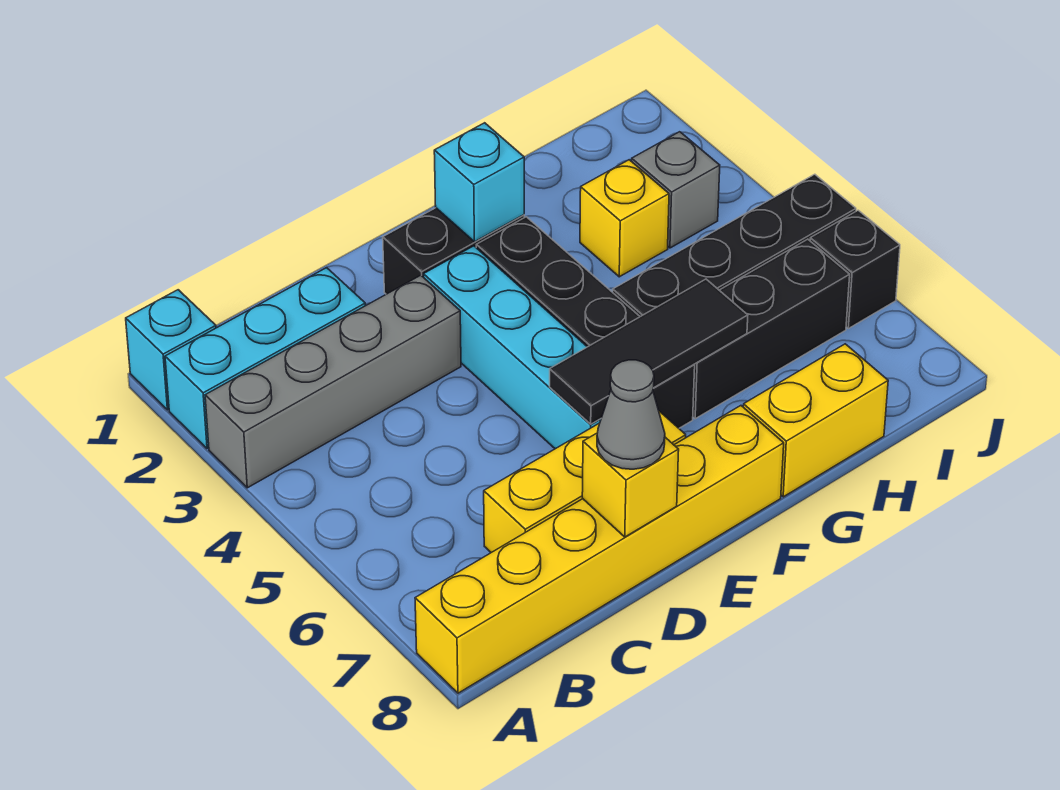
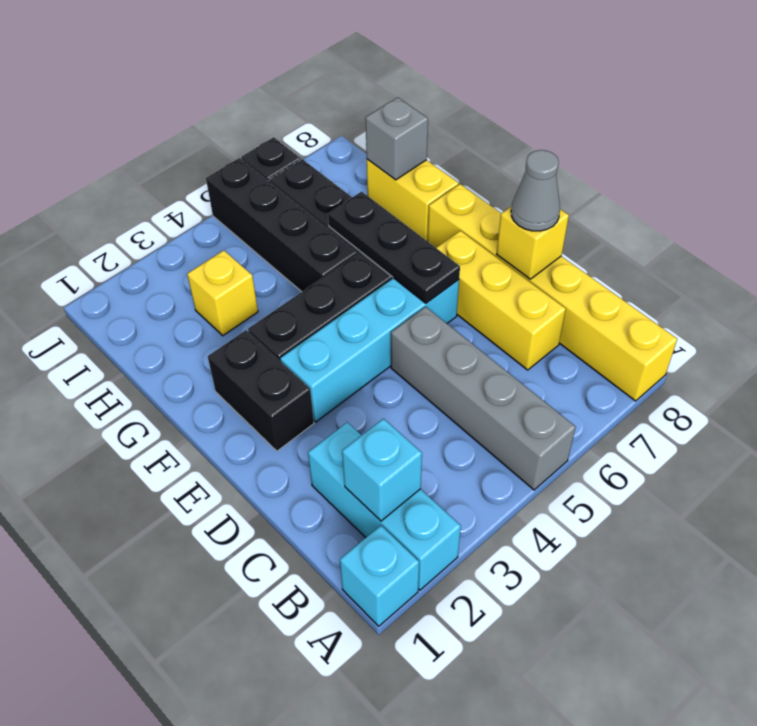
grey 1x4 brick [205,275,461,488] -> grey 1x4 brick moved to [391,307,576,490]
black 1x3 tile [550,279,748,424] -> black 1x3 plate [328,192,460,303]
cyan 1x1 brick [434,123,524,242] -> cyan 1x1 brick moved to [342,419,422,521]
grey 1x1 brick [632,132,720,248] -> grey 1x1 brick moved to [366,97,428,180]

